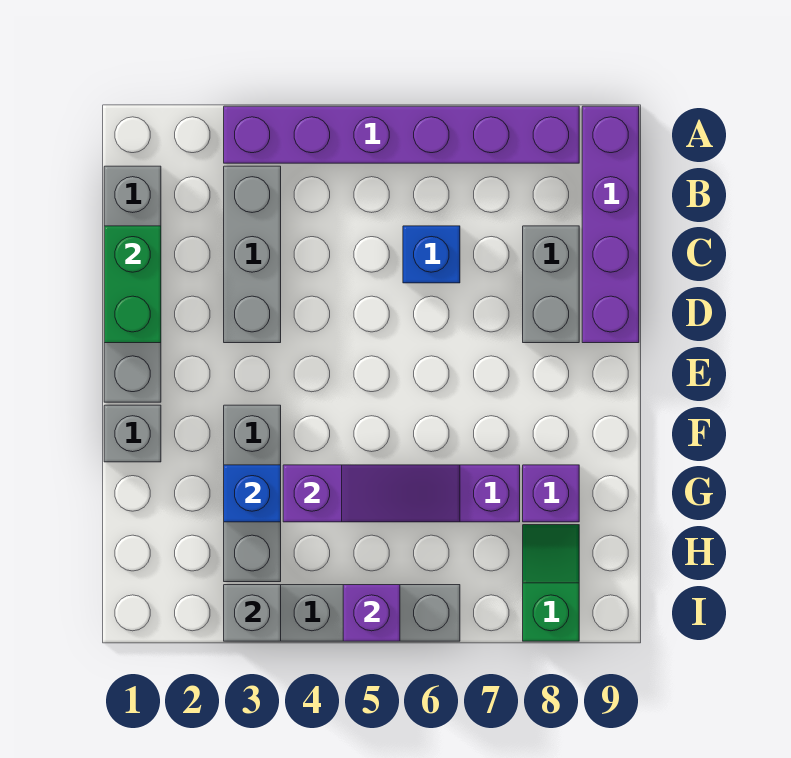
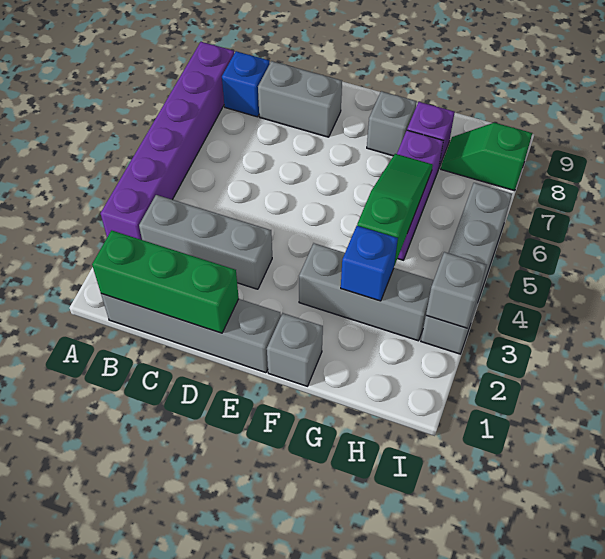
purple 1x4 brick [582,106,639,343] -> none
green 1x2 brick [104,226,161,343] -> green 1x3 brick [92,230,239,333]
blue 1x1 brick [403,226,460,283] -> blue 1x1 brick moved to [222,51,270,117]
none -> grey 1x1 brick [367,91,417,156]
purple 1x3 slope [283,465,460,522] -> green 1x3 slope [357,154,433,266]
purple 1x1 brick [343,585,400,641] -> none

